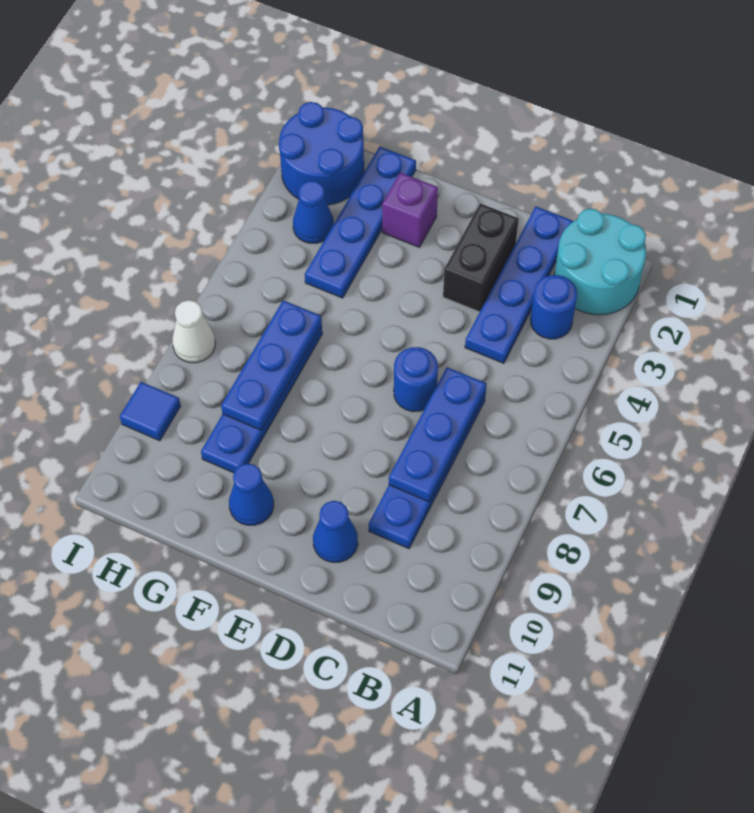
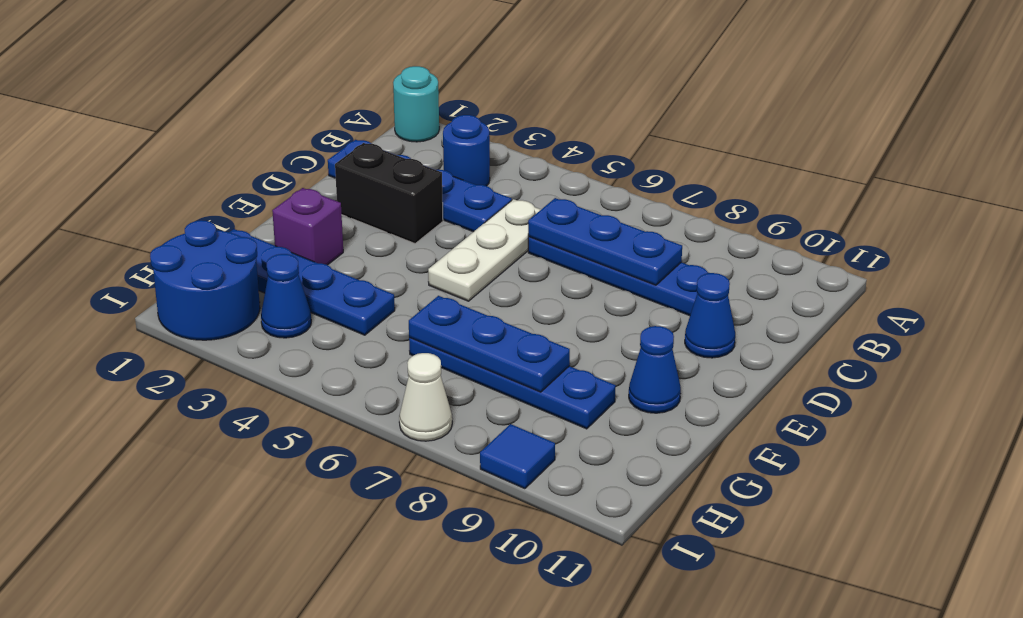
cyan 2x2 round brick [554,208,646,315] -> cyan 1x1 round brick [393,66,439,142]
none -> white 1x3 plate [428,199,541,301]
blue 1x1 round brick [394,347,438,412] -> none

